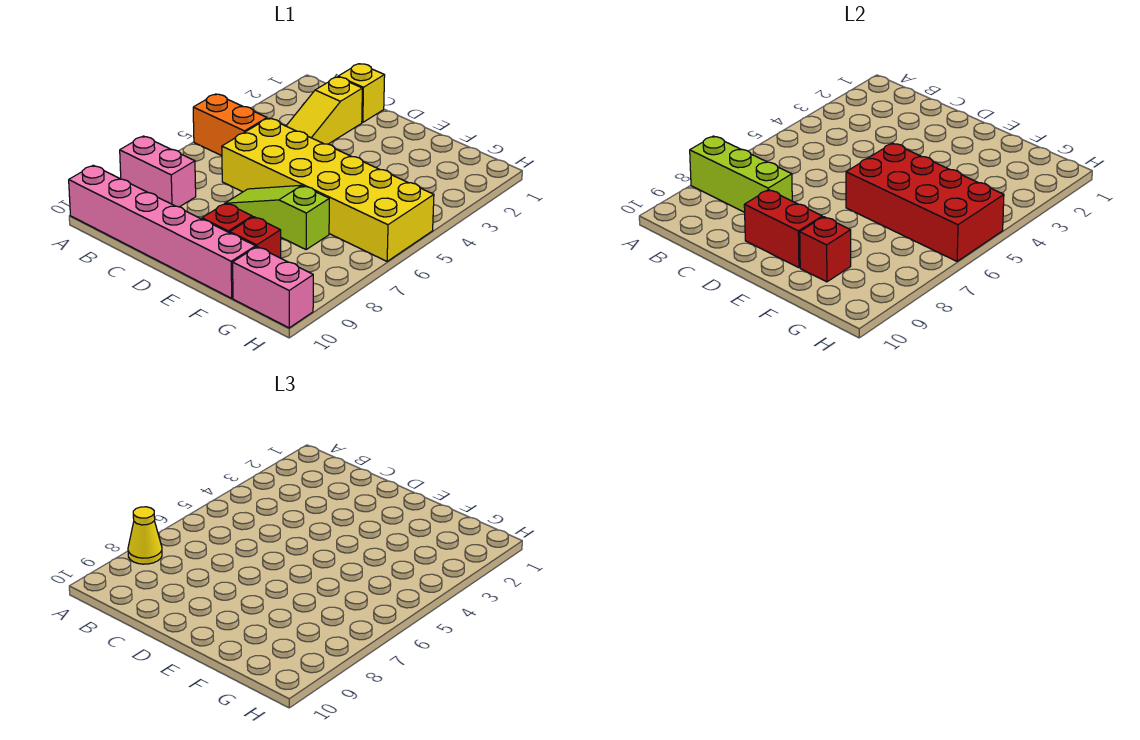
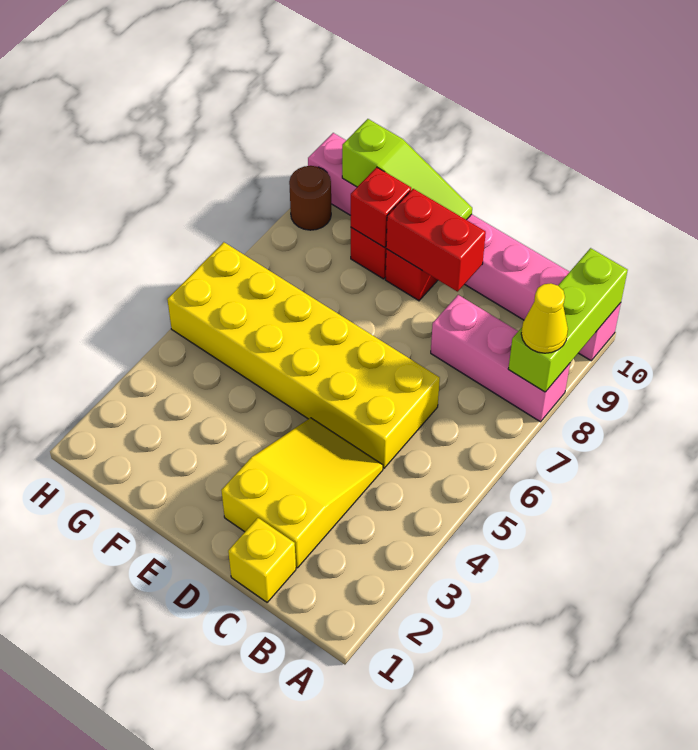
orange 1x2 brick [193,94,267,156] -> none
pink 1x2 brick [120,136,196,207] -> pink 1x3 brick [431,295,570,422]
lime 1x3 brick [690,136,792,212] -> lime 1x3 brick turned to [508,248,628,392]
yellow 1x3 slope [286,77,362,144] -> yellow 2x3 slope [221,418,383,568]
lime 1x3 slope [226,185,329,249] -> lime 1x3 slope moved to [342,119,472,220]
red 2x4 brick [846,143,1004,261] -> none
none -> brown 1x1 round brick [289,166,331,230]

